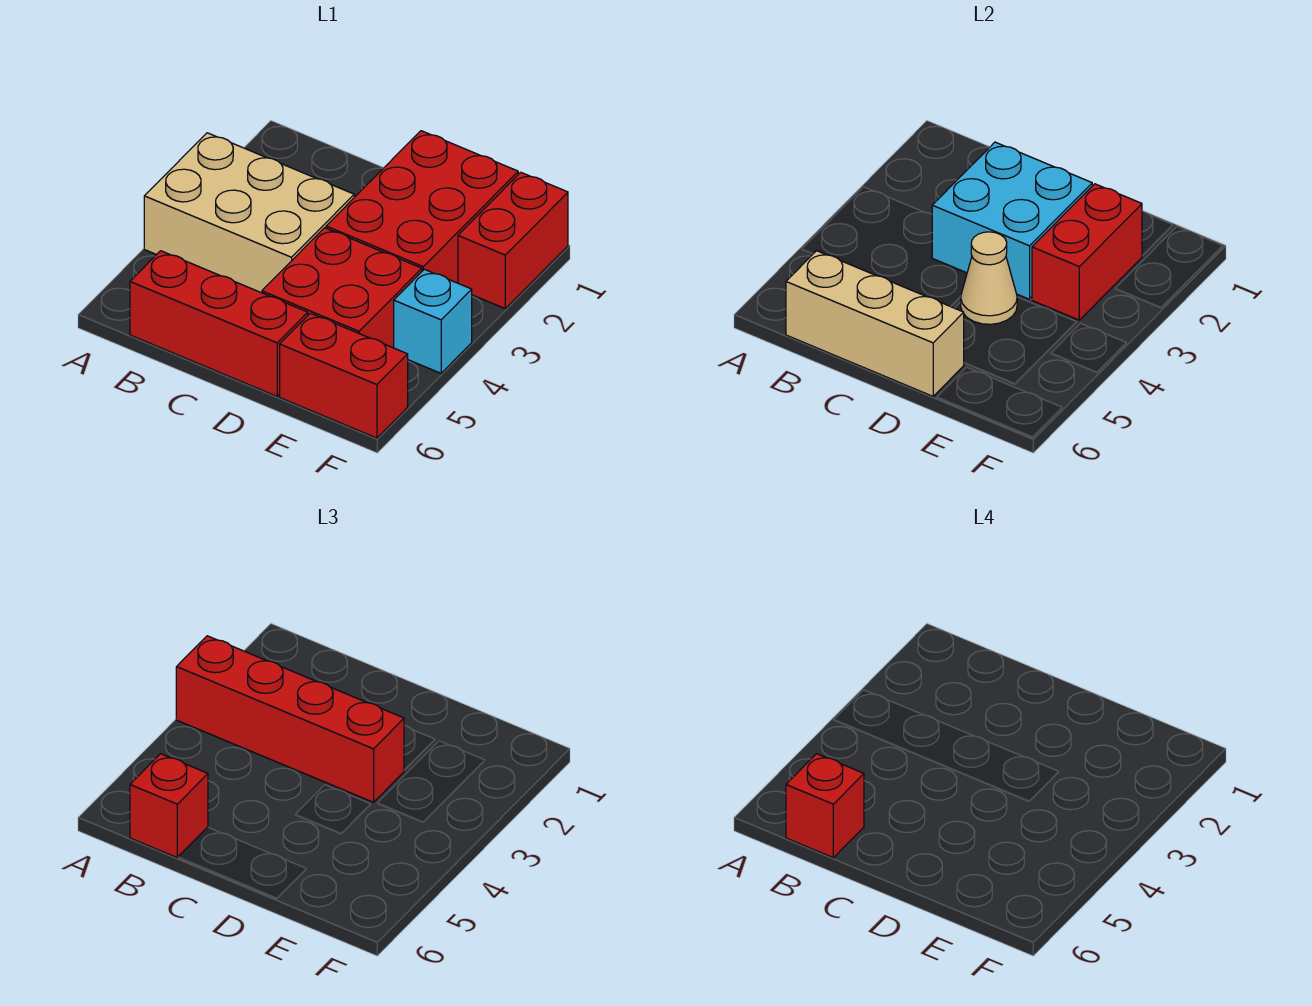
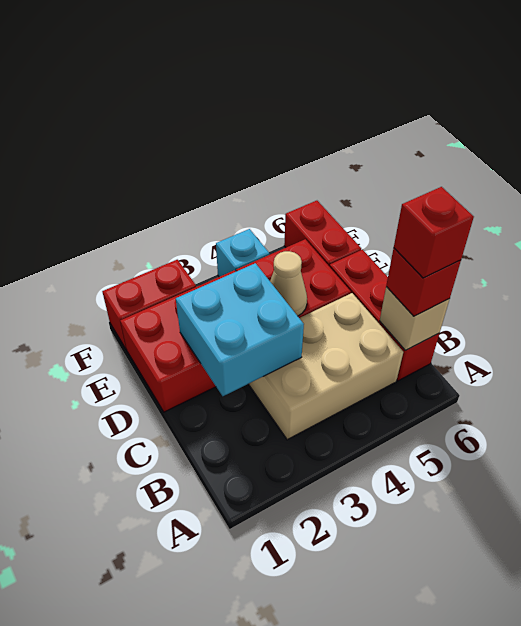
tan 2x3 brick [144,133,354,293] -> tan 2x3 brick turned to [249,293,403,440]
red 1x4 brick [176,636,404,802] -> none
tan 1x3 brick [786,251,964,396] -> tan 1x1 brick [380,287,449,350]
red 1x2 brick [1032,184,1142,320] -> none

